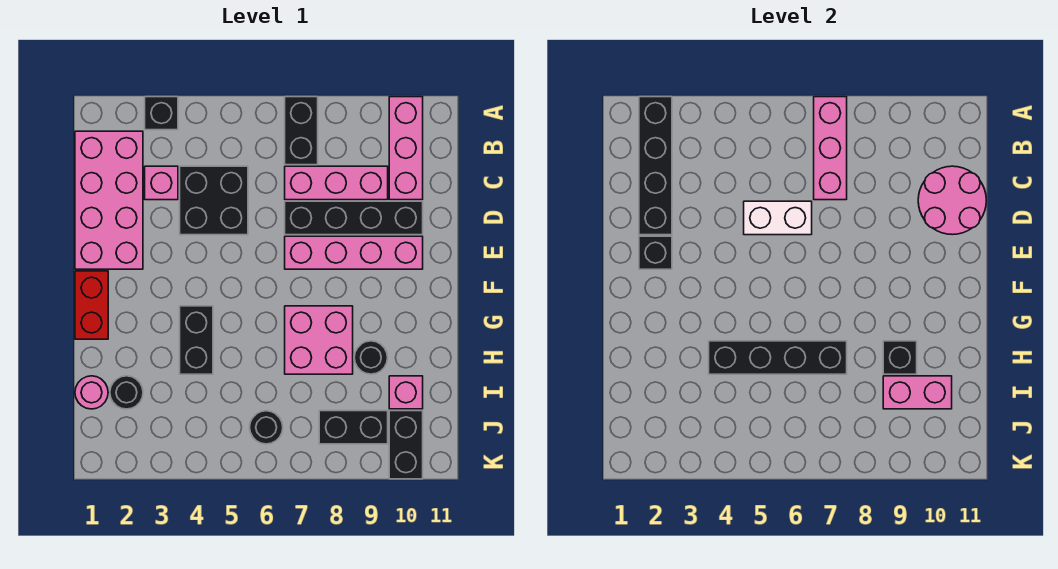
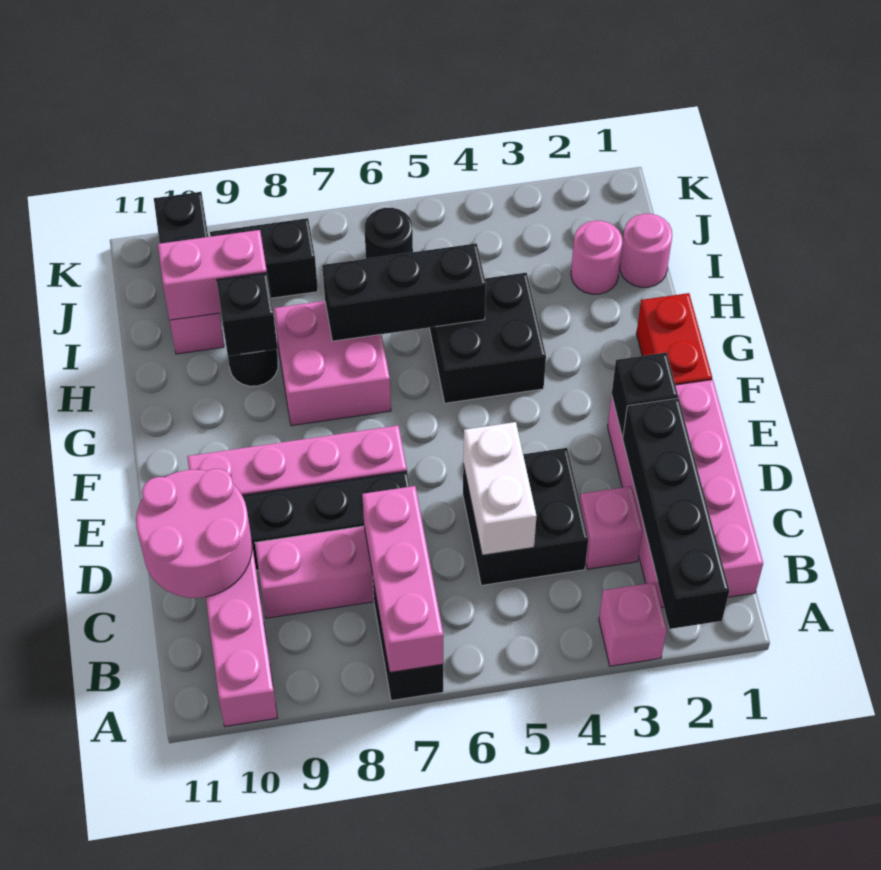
black 1x1 brick [145,97,178,130] -> pink 1x1 brick [599,582,667,666]
white 1x2 brick [744,201,812,235] -> white 1x2 brick turned to [463,422,536,555]
black 1x2 brick [180,306,213,374] -> black 2x2 brick [429,273,546,403]
black 1x4 brick [709,341,847,374] -> black 1x3 brick [322,243,486,341]
black 1x1 round brick [110,376,143,409] -> pink 1x1 round brick [571,221,622,294]

